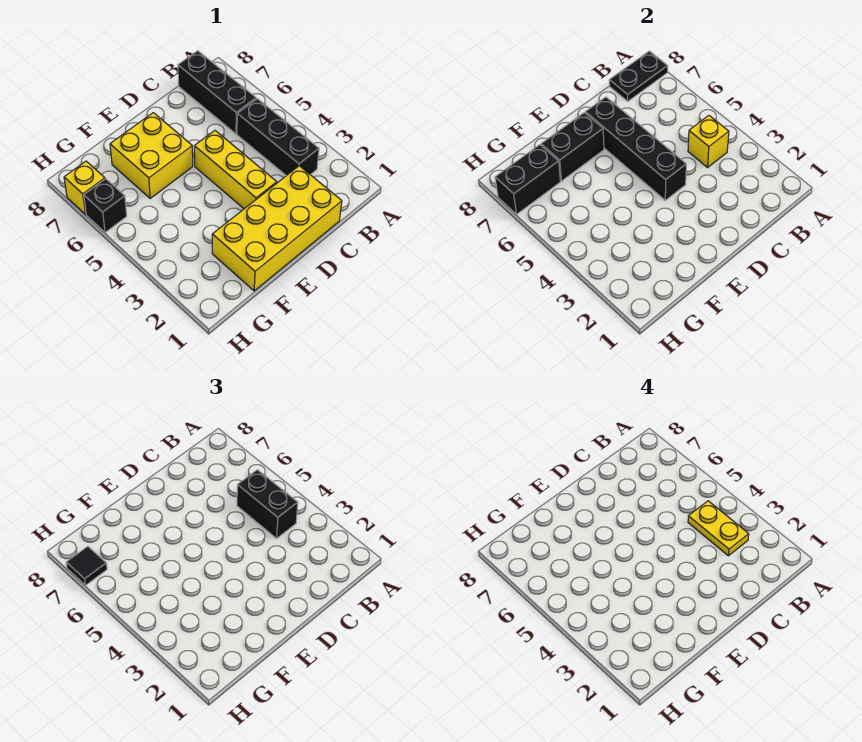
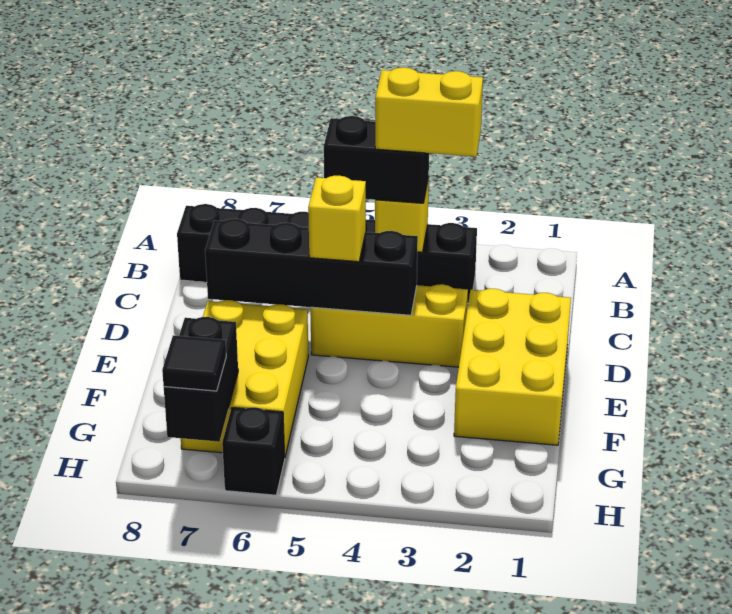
black 1x2 plate [609,51,668,101] -> none
yellow 1x2 plate [688,501,749,556] -> yellow 1x2 brick [375,67,483,157]
yellow 2x4 brick [212,166,342,291] -> yellow 2x3 brick [454,289,571,445]
yellow 2x2 brick [110,113,193,198] -> yellow 2x3 brick [181,300,308,456]
black 1x2 brick [541,113,604,181] -> none
yellow 1x1 brick [64,161,105,214] -> yellow 1x1 brick moved to [308,176,366,262]

